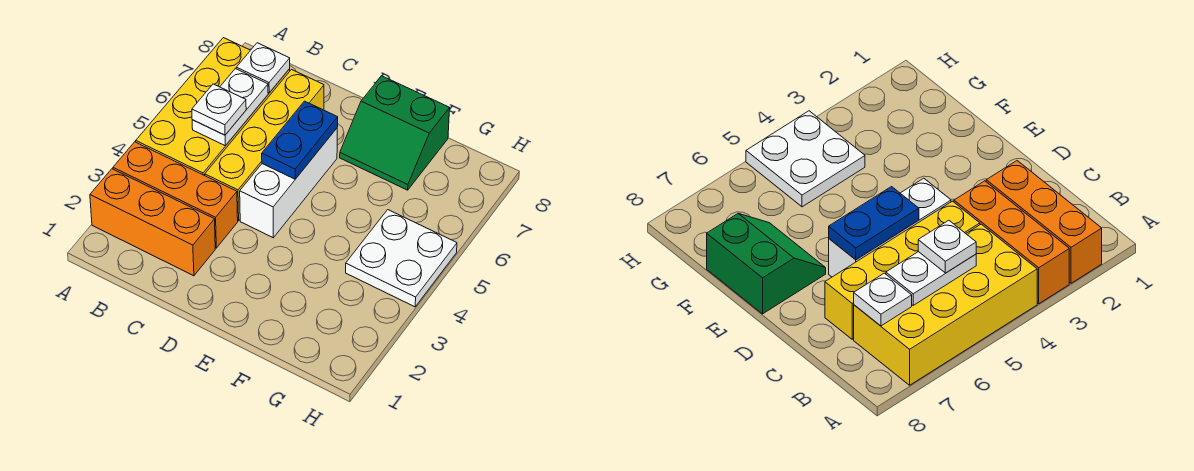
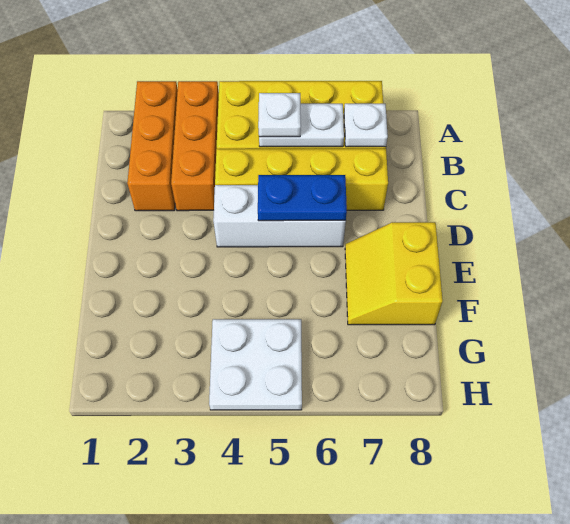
green 2x2 slope [340,76,450,190] -> yellow 2x2 slope [345,222,443,325]

